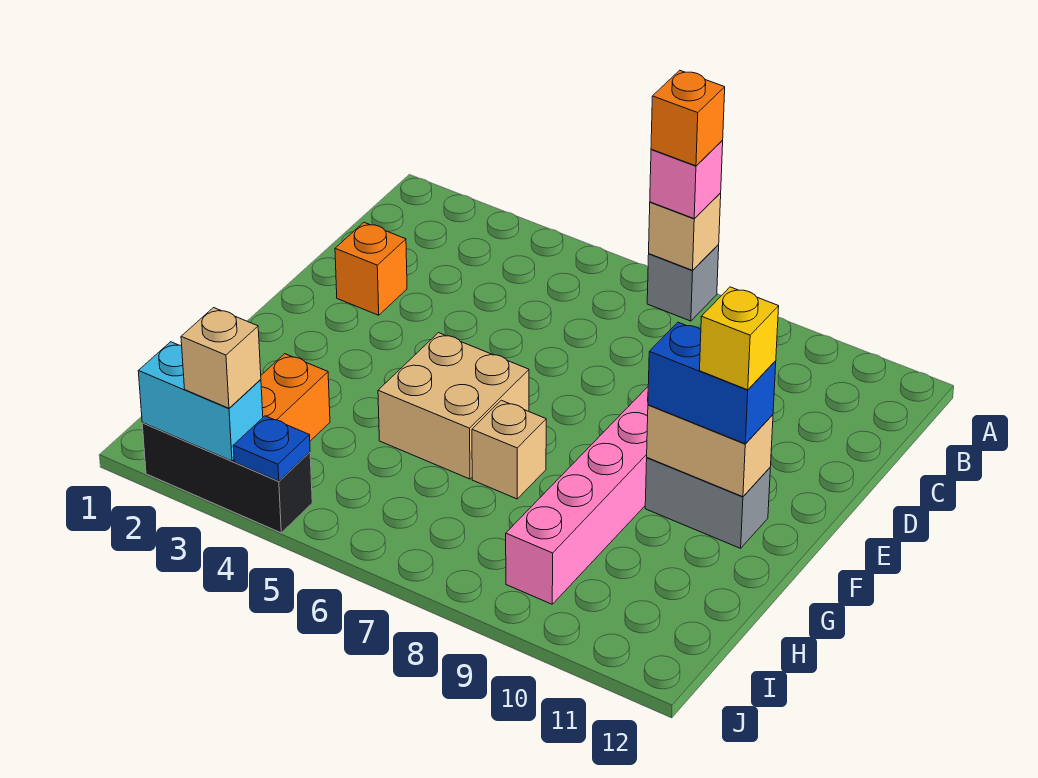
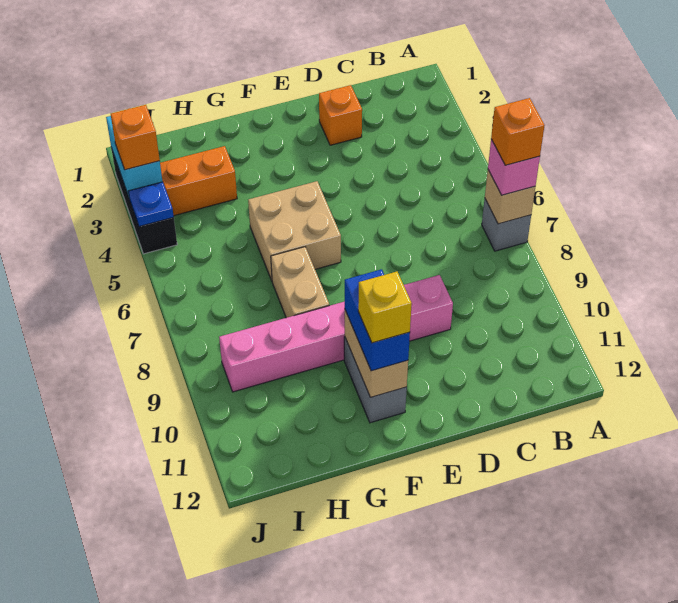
tan 1x1 brick [472,400,546,499] -> tan 1x2 brick [271,247,329,318]
tan 1x1 brick [181,308,261,408] -> orange 1x1 brick [111,105,160,170]

